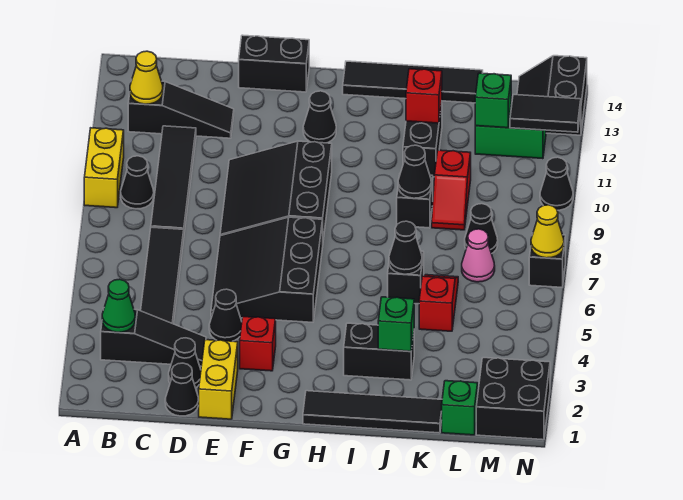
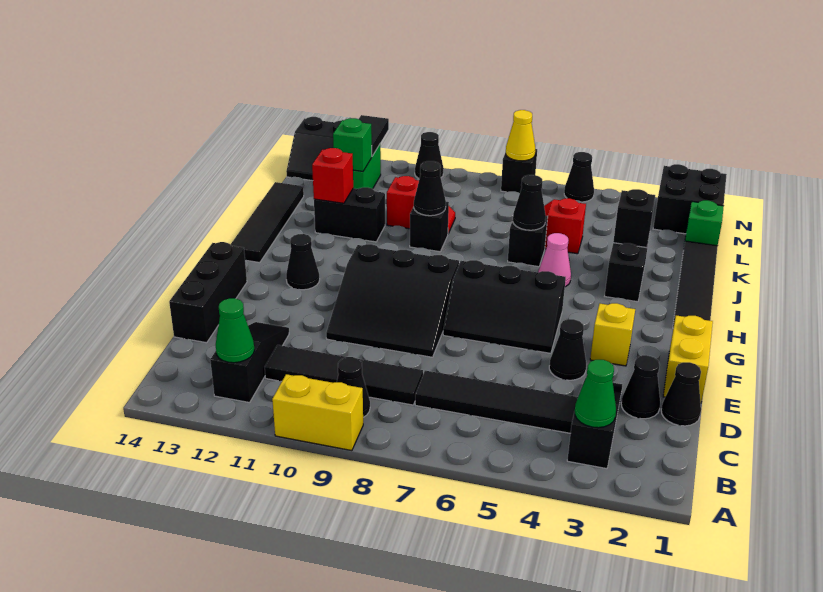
yellow 1x1 cone [130,51,163,104] -> green 1x1 cone [216,298,254,363]
yellow 1x2 brick [199,340,238,419] -> yellow 1x2 brick turned to [663,315,713,403]
black 3x3 slope [211,217,323,322] -> black 2x3 slope [443,260,566,353]
black 1x2 brick [239,35,309,92] -> black 1x3 brick [169,242,247,343]
red 1x1 brick [240,317,276,371] -> yellow 1x1 brick [590,303,635,366]
green 1x1 brick [378,297,414,351] -> black 1x1 brick [613,189,655,248]
pink 1x1 cone [462,229,495,282] -> pink 1x1 cone moved to [538,233,571,287]
black 1x1 cone [465,204,498,254] -> black 1x1 cone moved to [564,152,594,202]

